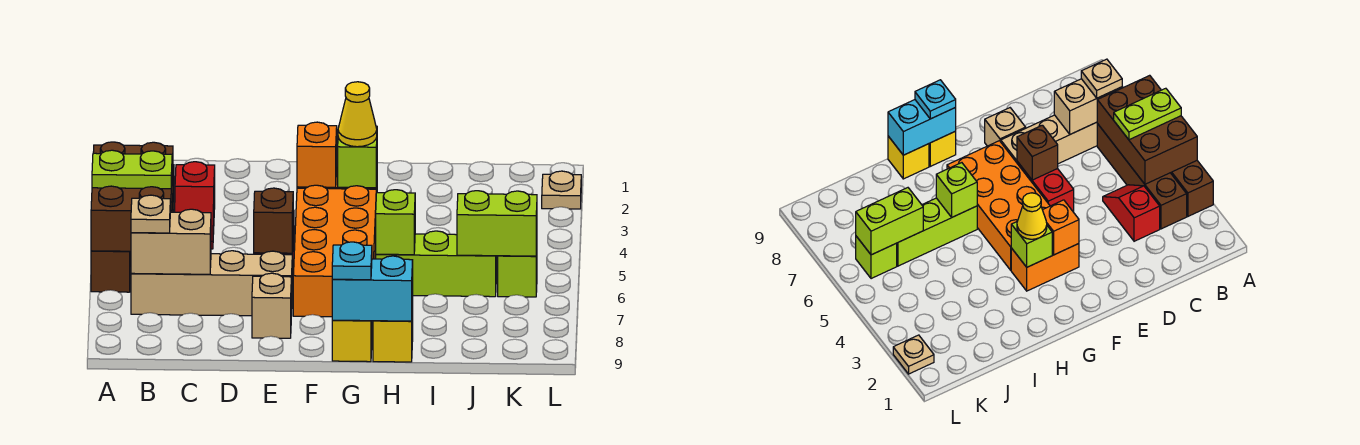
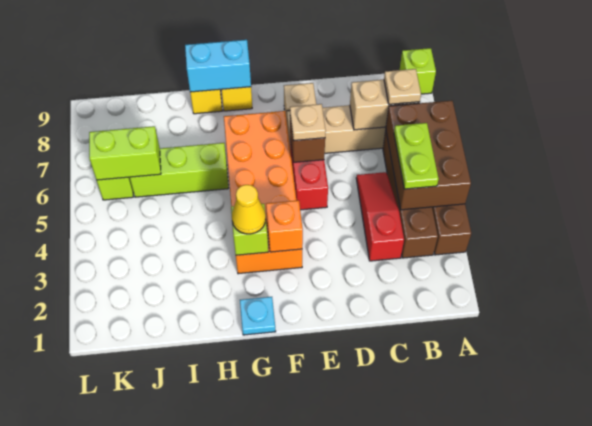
lime 1x2 plate [92,150,172,189] -> lime 1x2 plate turned to [394,123,439,189]
red 1x2 slope [175,162,215,249] -> red 1x3 slope [356,172,404,261]
cyan 1x1 plate [332,242,372,280] -> cyan 1x1 plate moved to [240,297,276,335]
lime 1x1 brick [376,190,415,255] -> lime 1x1 brick moved to [400,48,436,94]
tan 1x1 plate [542,171,581,209] -> tan 1x1 plate moved to [290,104,326,141]

